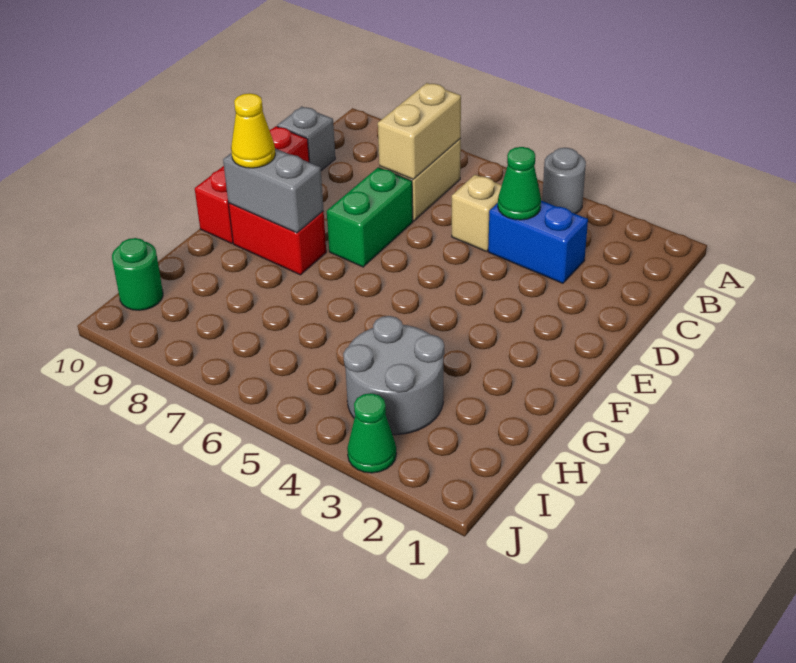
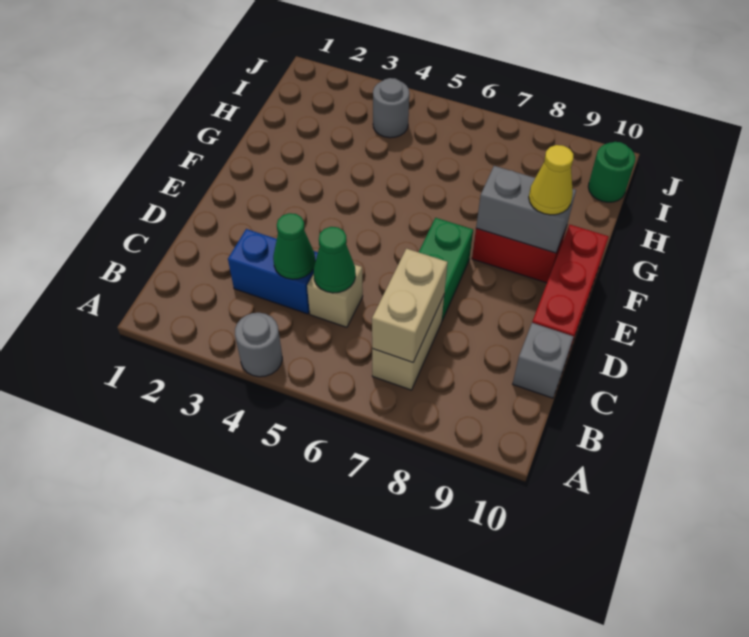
grey 2x2 round brick [343,316,444,435] -> grey 1x1 round brick [373,78,409,138]
green 1x1 cone [347,393,396,473] -> green 1x1 cone moved to [313,227,356,293]

